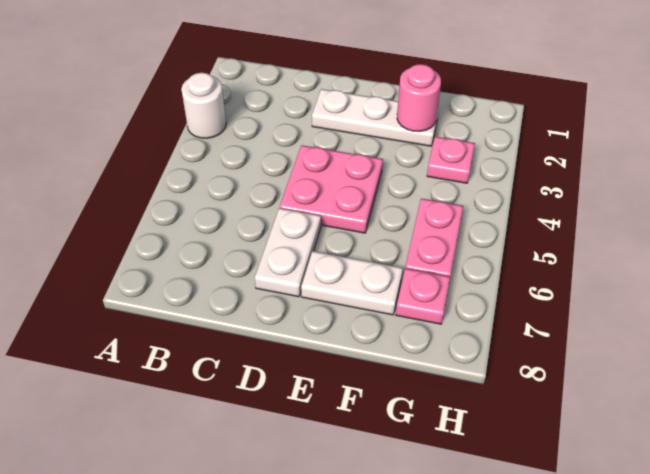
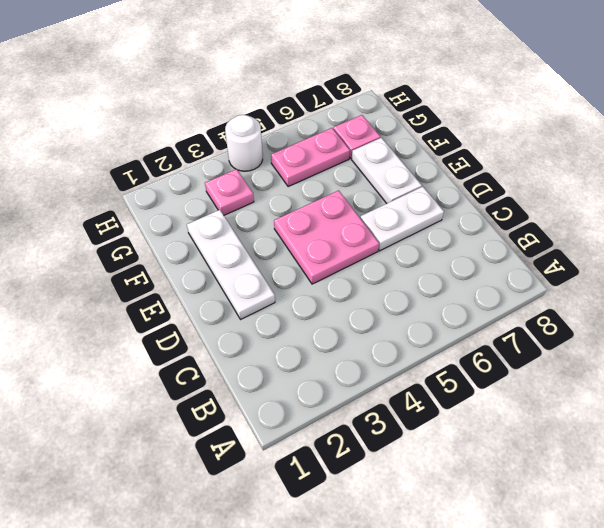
white 1x1 round brick [181,73,226,138] -> white 1x1 round brick moved to [225,115,263,171]
pink 1x1 round brick [397,64,441,132] -> none

